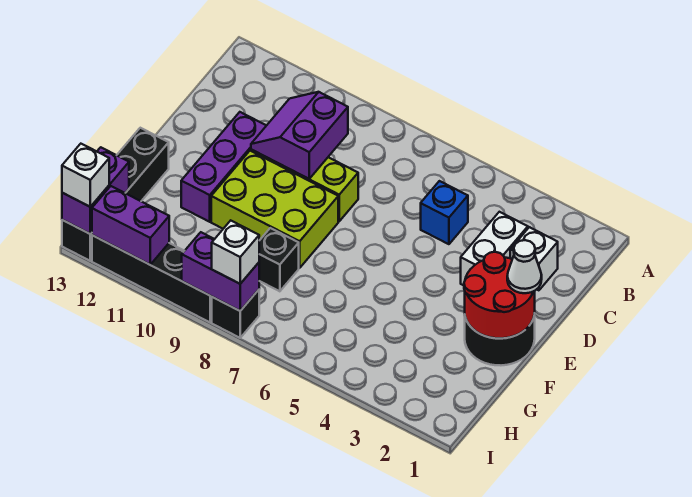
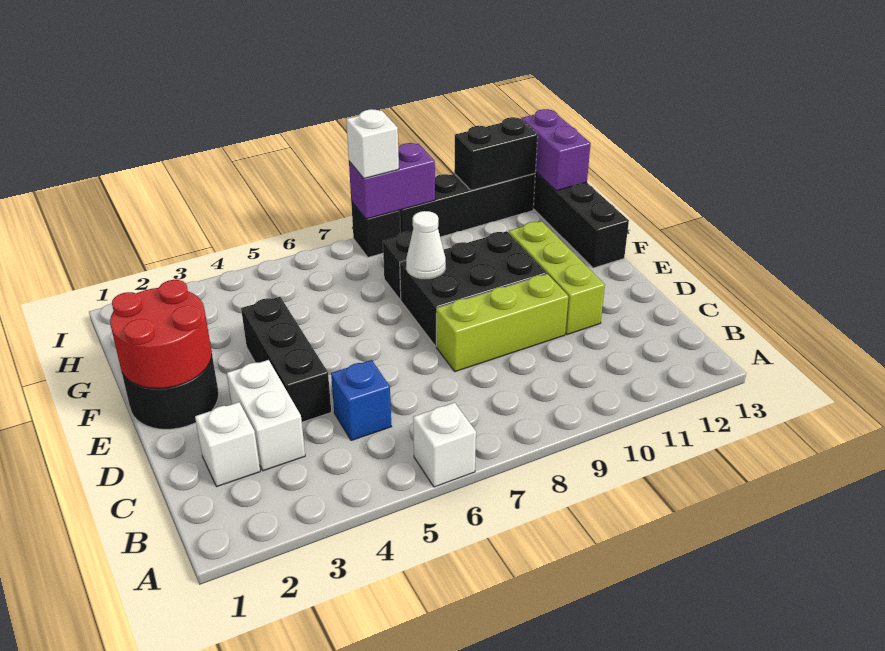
purple 2x2 slope [251,92,348,179] -> none
none -> black 1x3 brick [241,297,331,422]
purple 1x3 brick [181,112,267,222] -> lime 1x3 brick [509,221,605,335]
white 1x1 cone [507,240,542,293] -> white 1x1 cone moved to [406,211,446,279]
lime 2x3 brick [211,151,338,268] -> black 2x3 brick [400,231,547,346]
purple 1x2 brick [92,186,169,265] -> black 1x2 brick [454,117,538,190]
white 1x1 brick [62,144,109,207] -> white 1x1 brick moved to [413,403,476,487]

